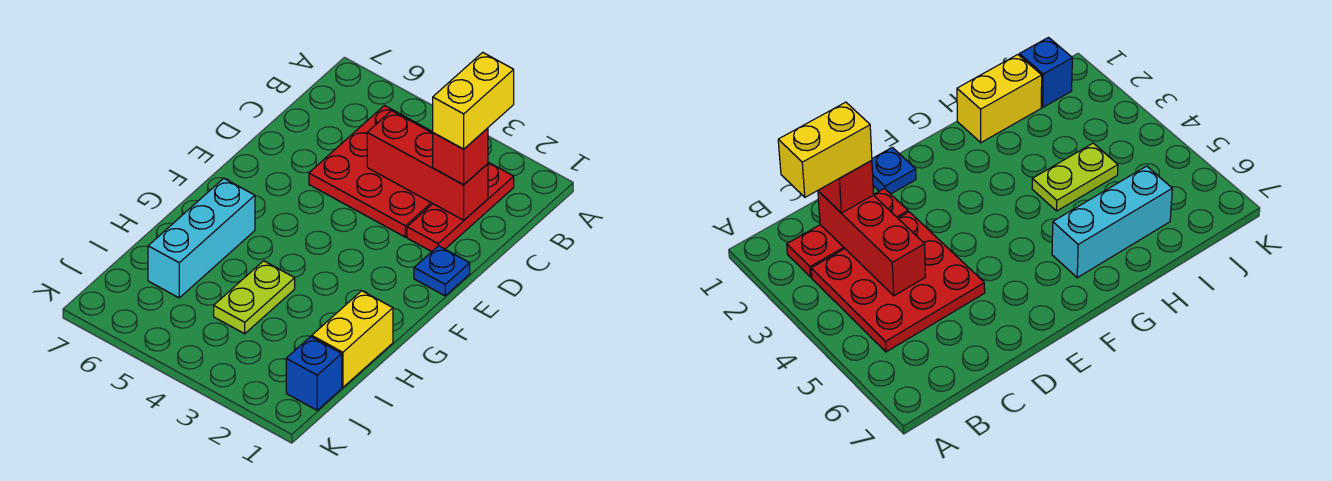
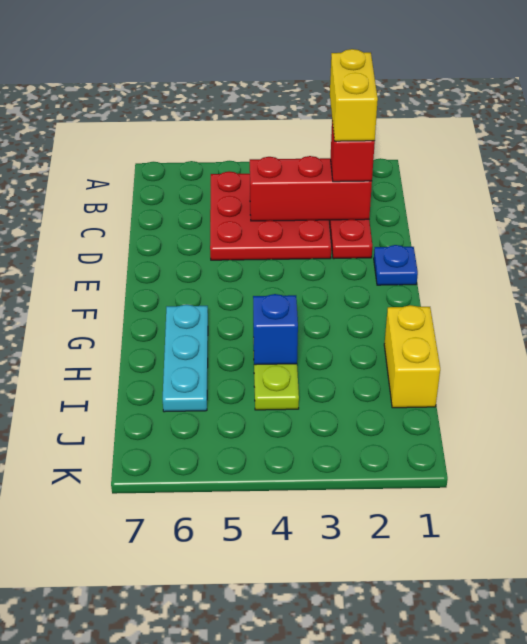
cyan 1x3 brick [148,178,255,298] -> cyan 1x3 plate [163,305,208,412]
blue 1x1 brick [286,337,342,410] -> blue 1x1 brick moved to [253,294,298,365]

